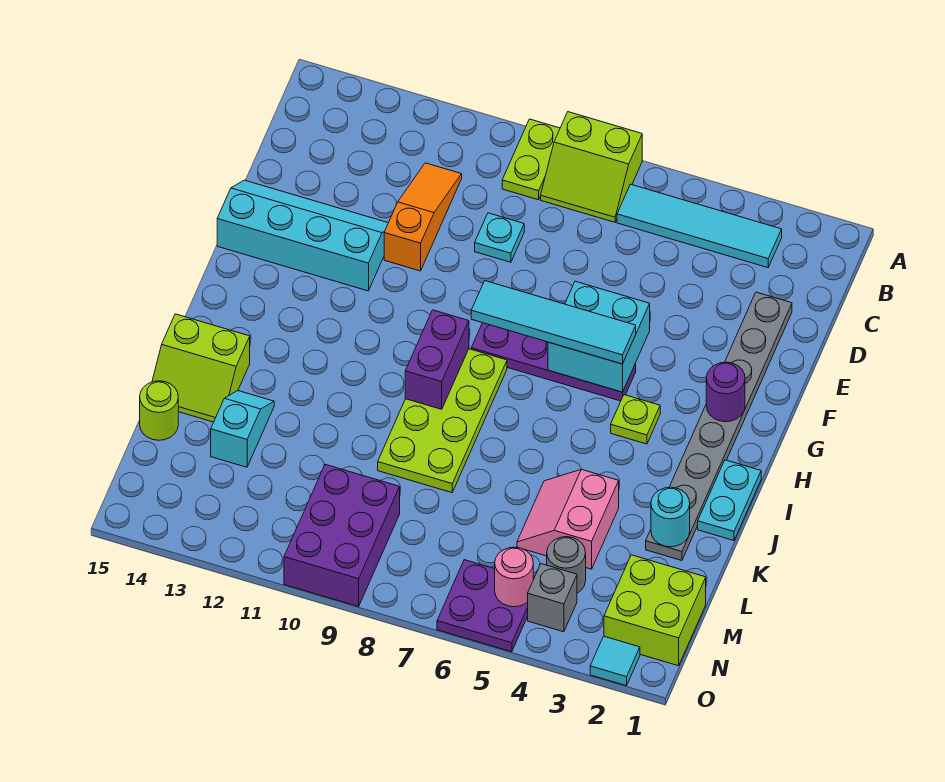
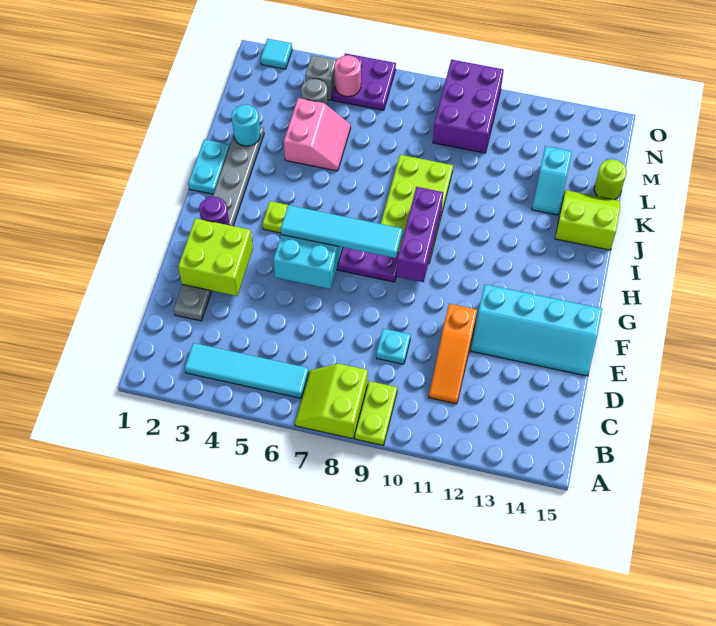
lime 2x2 slope [541,112,642,222] -> lime 2x2 slope turned to [295,364,368,439]
purple 1x2 brick [405,310,469,409] -> purple 1x3 brick [396,187,443,282]
lime 2x2 brick [604,555,706,666] -> lime 2x2 brick moved to [178,218,253,296]

